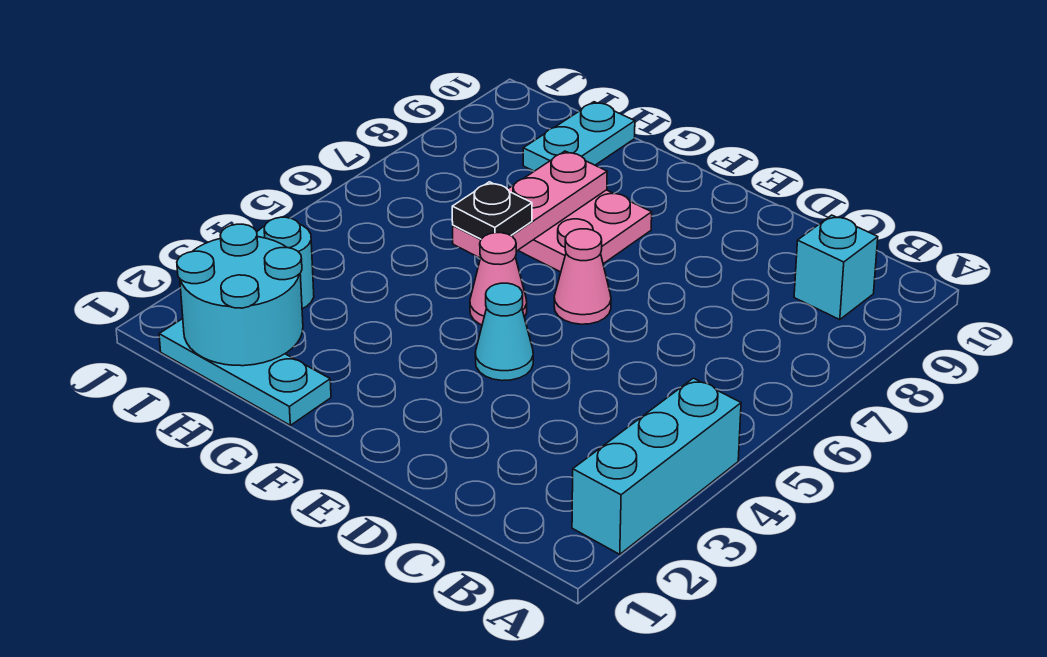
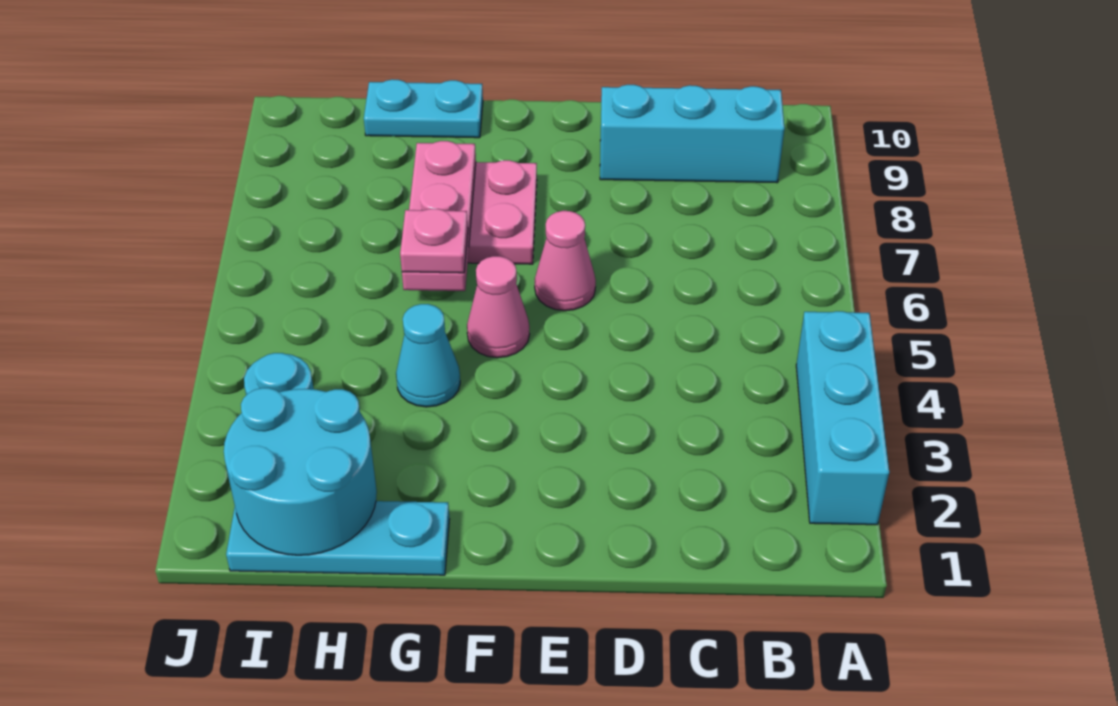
cyan 1x1 brick [794,215,878,320] -> cyan 1x3 brick [600,85,785,183]
cyan 1x1 cone [475,283,533,381] -> cyan 1x1 cone moved to [396,304,460,407]
black 1x1 plate [452,182,532,239] -> pink 1x1 plate [400,209,468,273]
cyan 1x2 plate [523,102,635,171] -> cyan 1x2 plate turned to [364,79,483,138]

